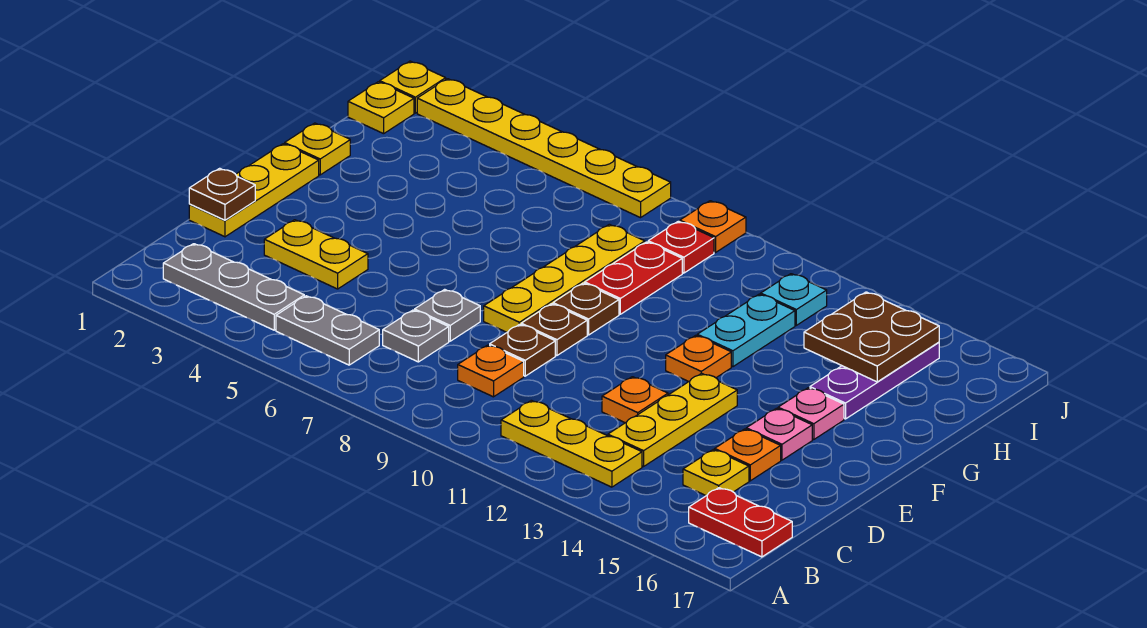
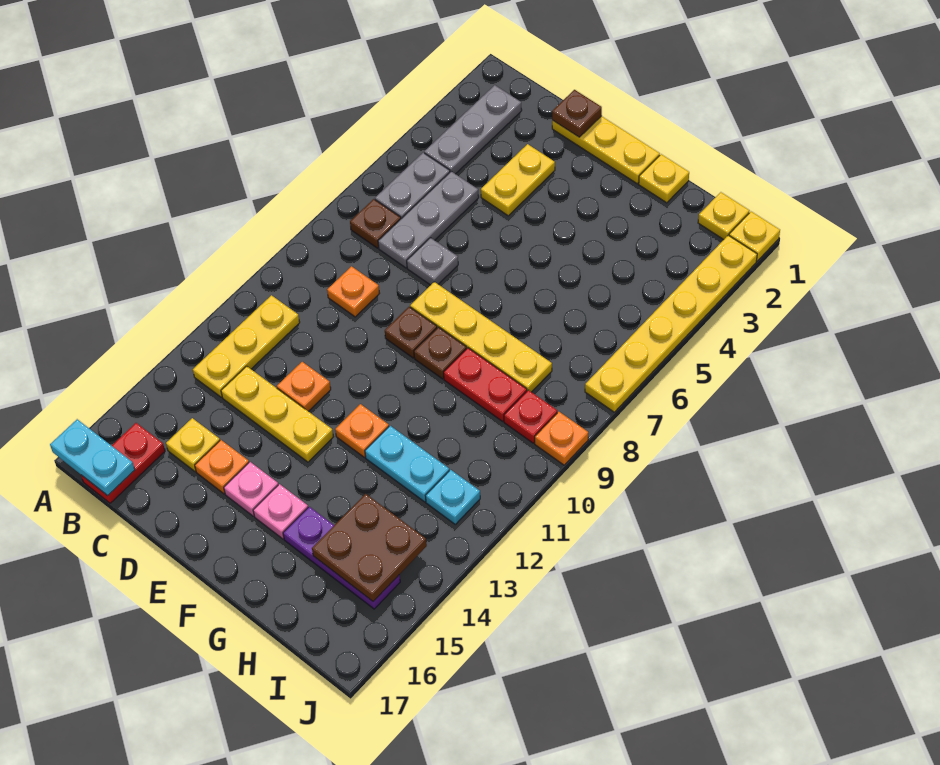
none -> cyan 1x2 plate [50,419,135,496]
grey 1x1 plate [383,310,449,362] -> grey 1x3 plate [378,171,479,268]
brown 1x1 plate [490,324,555,376] -> brown 1x1 plate moved to [350,199,401,248]

